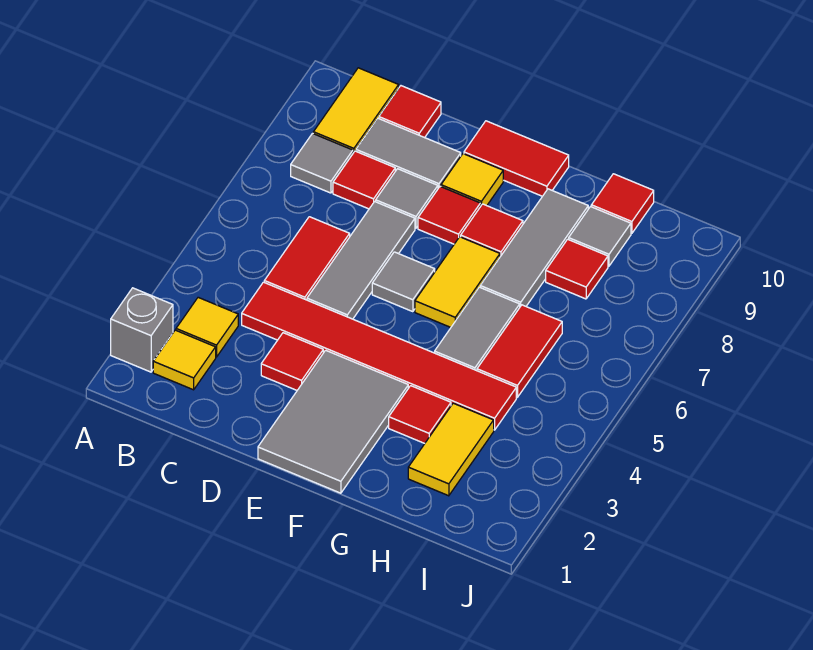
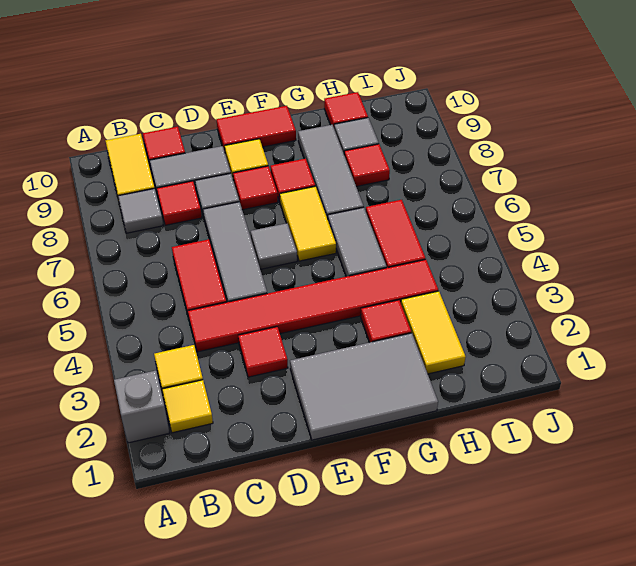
grey 2x3 tile [258,350,408,493] -> grey 2x3 tile turned to [290,333,438,440]

